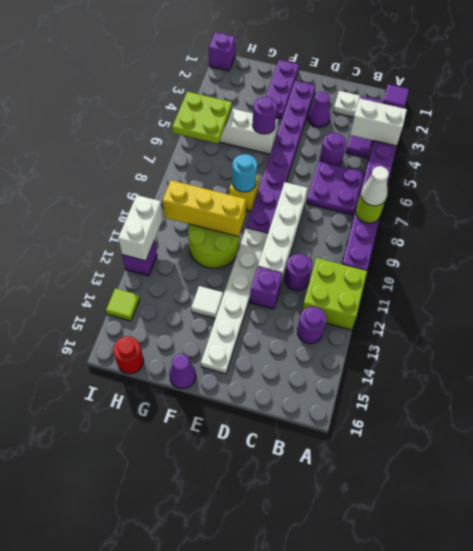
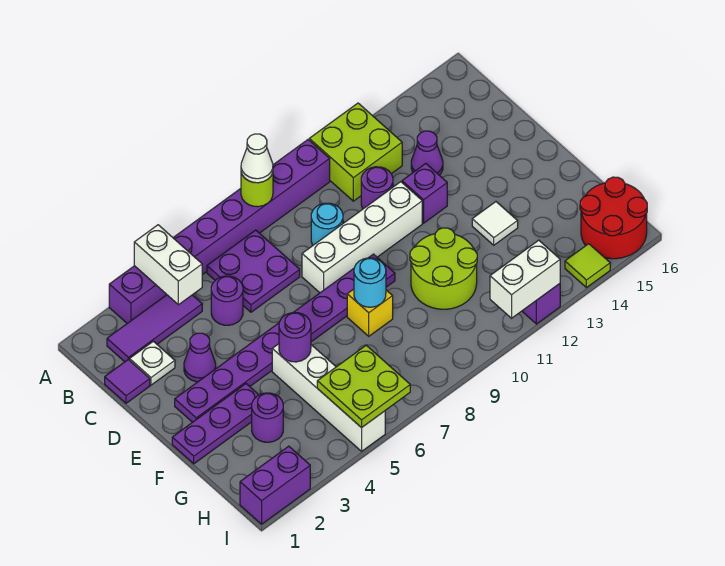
purple 1x1 tile [383,84,409,108] -> purple 1x1 tile moved to [105,359,150,403]
purple 1x1 round brick [297,307,326,344] -> purple 1x1 round brick moved to [252,393,283,442]
none -> cyan 1x1 round brick [311,203,343,245]
white 1x6 plate [201,228,268,374] -> none
yellow 1x3 brick [162,180,246,236] -> none
purple 1x1 cone [169,354,196,389] -> purple 1x1 cone moved to [411,131,443,175]
red 1x1 round brick [113,336,144,374] -> red 2x2 round brick [580,177,647,259]
purple 1x1 brick [209,32,235,71] -> purple 1x2 brick [240,446,310,524]

